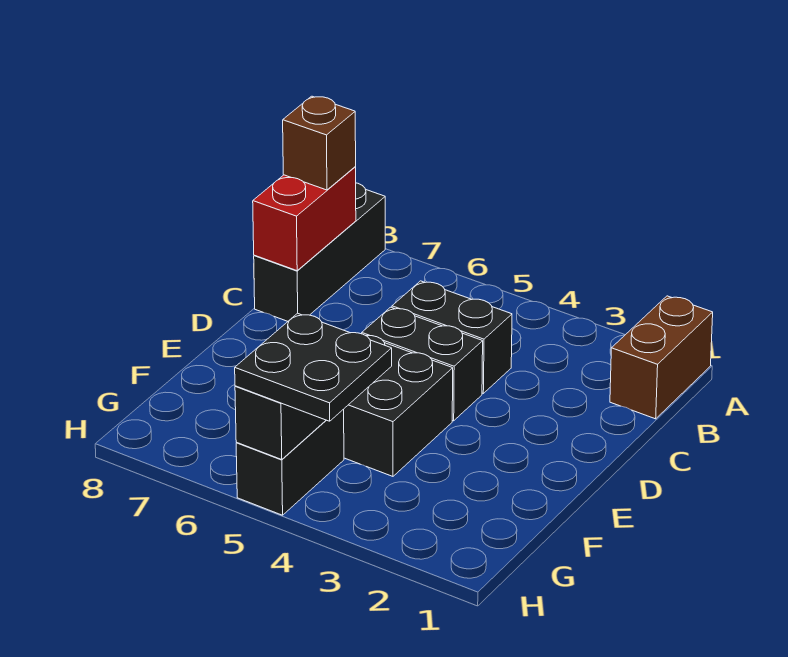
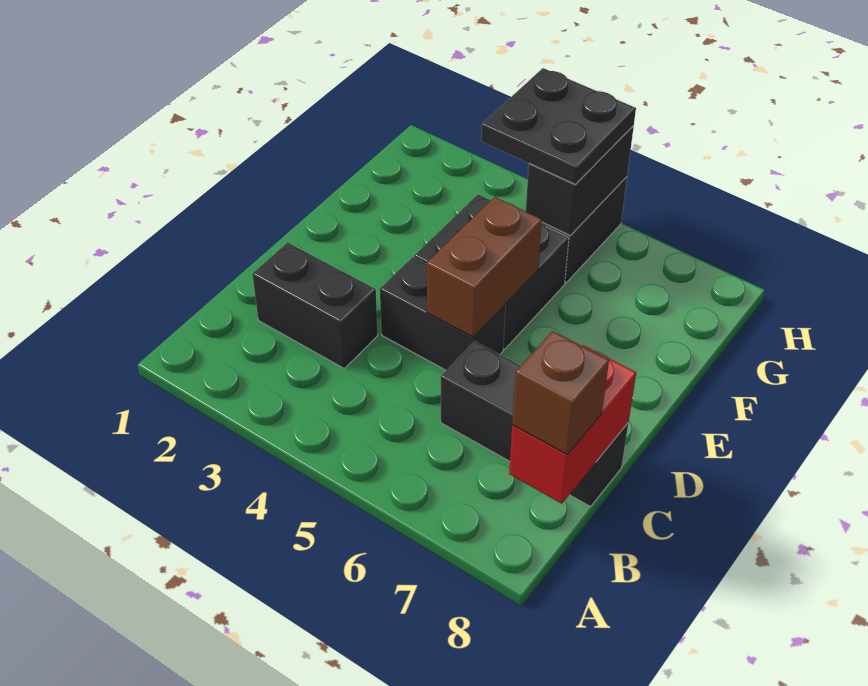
brown 1x2 brick [610,296,713,419] -> brown 1x2 brick moved to [427,197,542,337]
black 1x3 brick [254,183,385,321] -> black 1x3 brick turned to [441,341,628,507]
black 1x2 brick [392,281,512,393] -> black 1x2 brick moved to [252,242,378,368]

